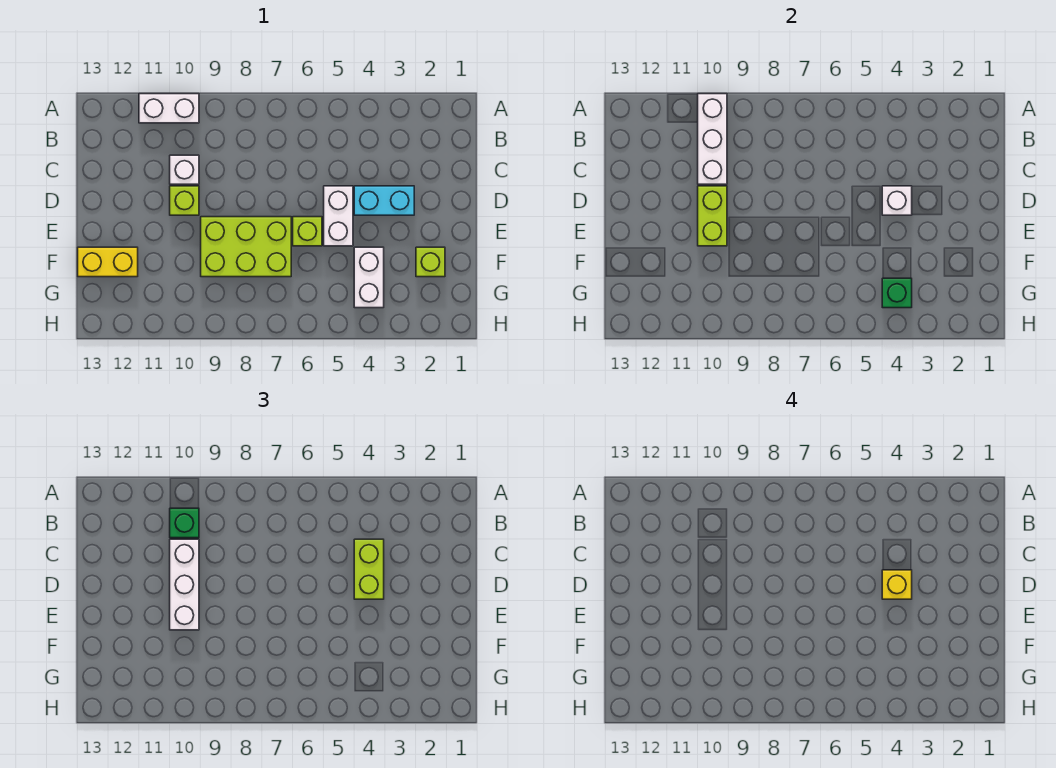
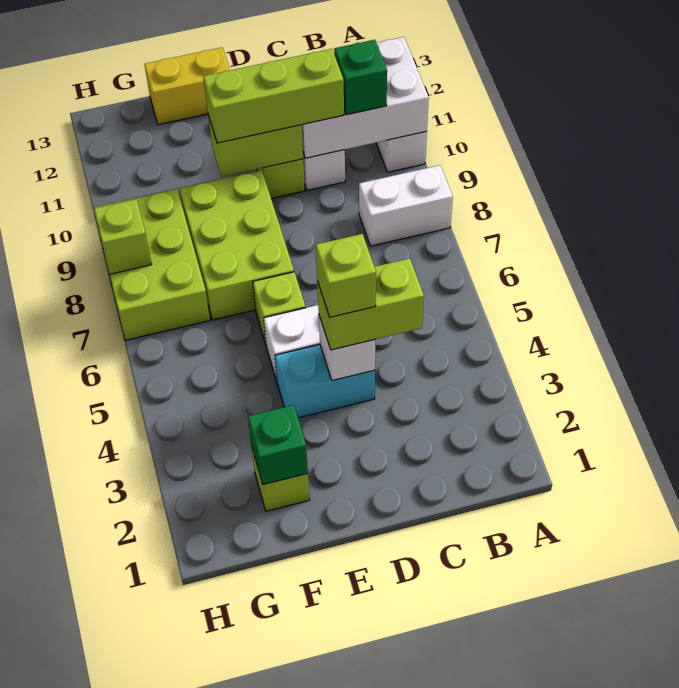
white 1x3 brick [698,94,727,184] -> white 2x3 brick [301,37,429,158]
white 1x3 brick [170,539,199,630] -> lime 1x3 brick [203,49,344,143]
cyan 1x2 brick [354,186,414,215] -> cyan 1x2 brick turned to [275,345,375,418]
yellow 1x1 brick [882,570,912,599] -> lime 1x1 brick [316,234,376,317]
white 1x2 brick [354,247,384,308] -> white 1x2 brick moved to [359,165,453,246]
yellow 1x2 brick [78,247,138,277] -> yellow 1x2 brick turned to [144,47,230,125]
green 1x1 brick [882,278,912,308] -> green 1x1 brick moved to [248,405,308,485]
none -> lime 2x3 brick [94,189,210,340]
none -> lime 1x1 brick [94,199,152,274]

